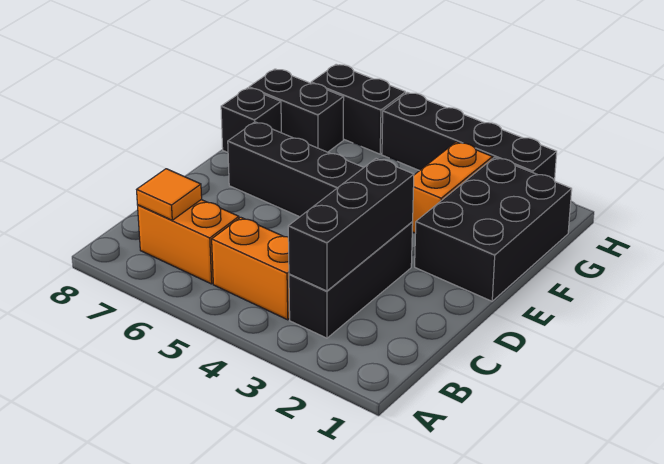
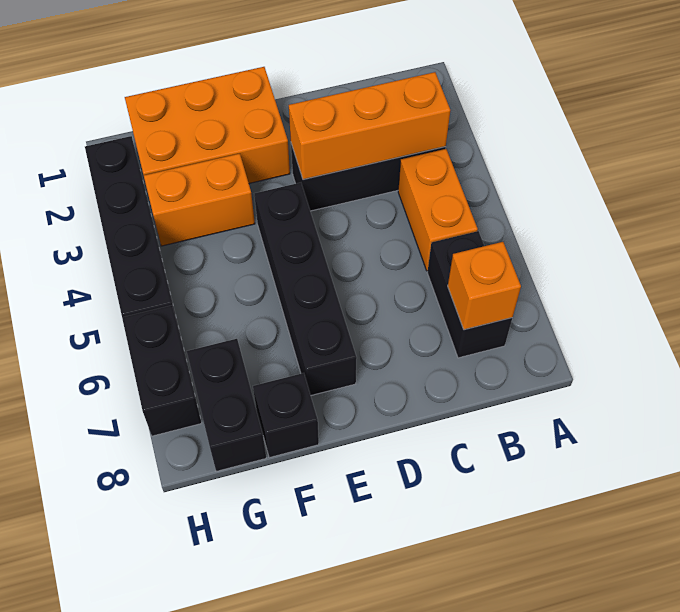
black 1x3 brick [288,159,414,291] -> orange 1x3 brick [289,72,450,180]
orange 1x2 brick [138,200,239,284] -> black 1x2 brick [427,231,512,358]
orange 1x1 tile [137,169,202,220] -> orange 1x1 brick [448,242,521,330]
black 2x3 brick [415,157,572,301] -> orange 2x3 brick [125,67,290,183]

